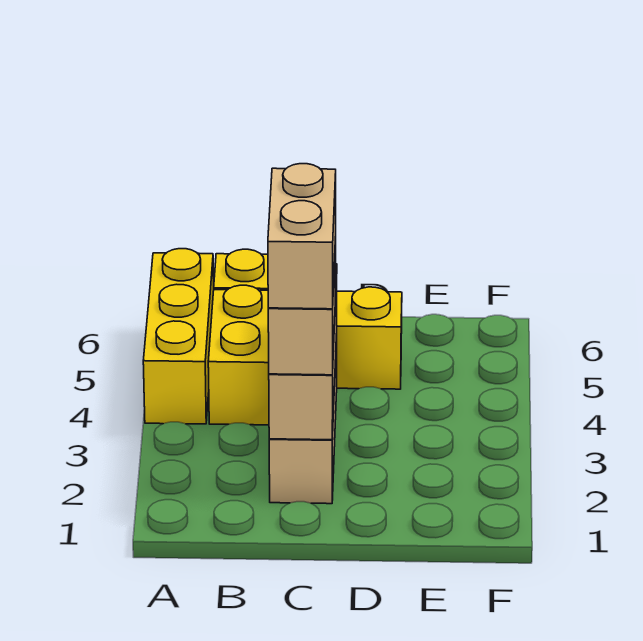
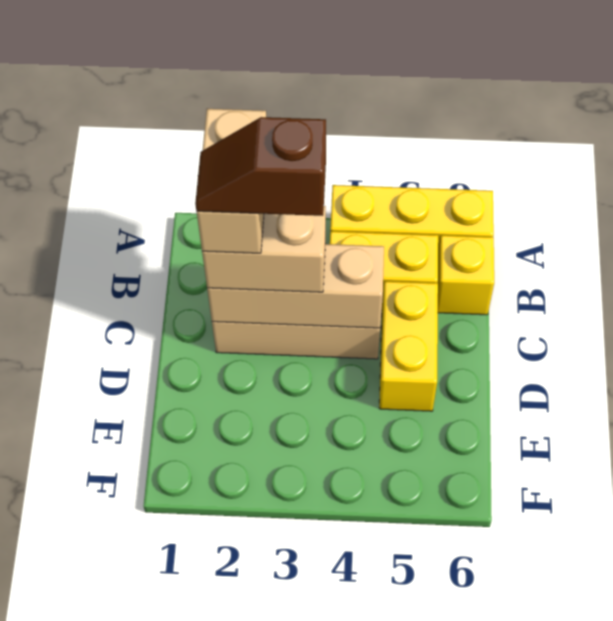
tan 1x2 brick [268,164,336,309] -> tan 1x2 brick turned to [197,109,266,253]
none -> brown 1x2 slope [195,117,326,216]

